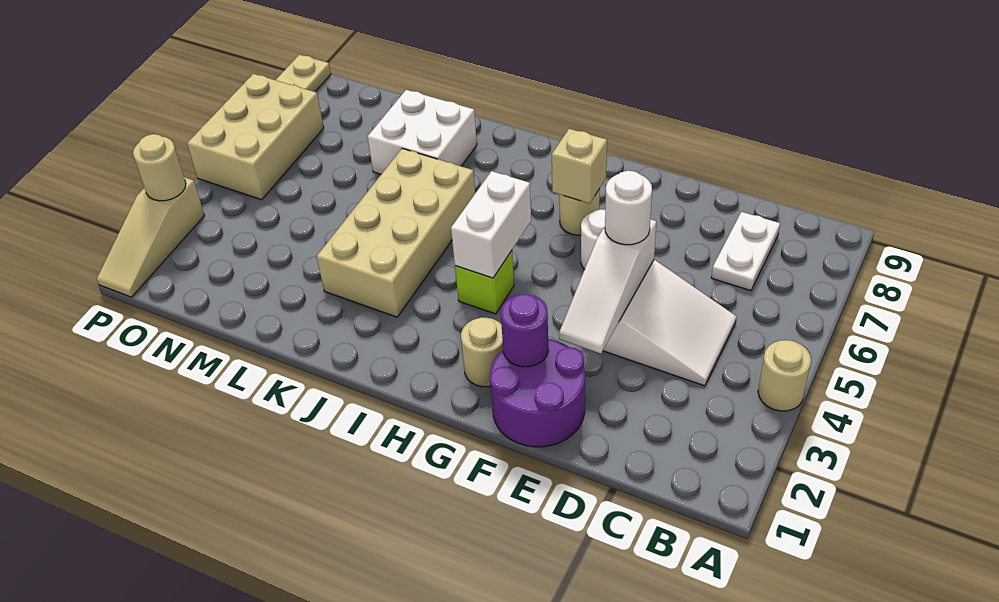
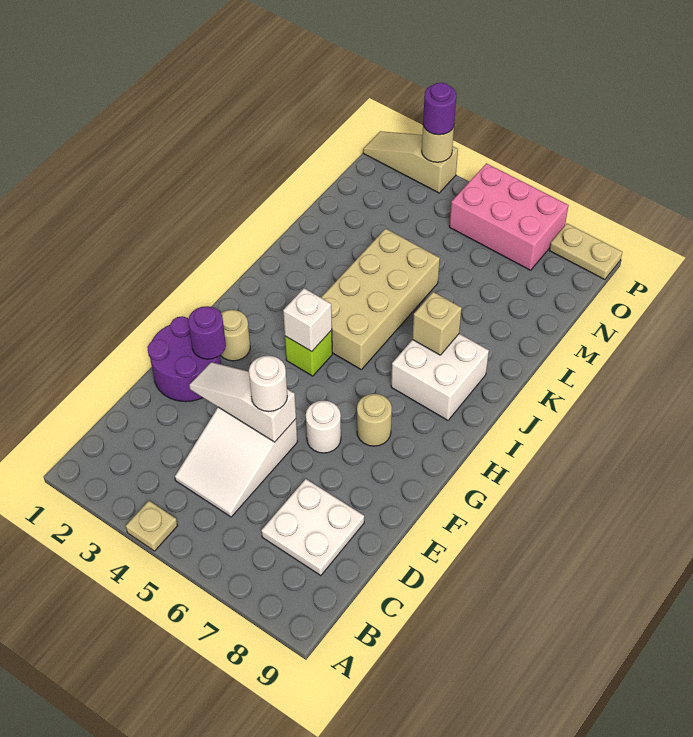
tan 1x1 round brick [758,340,811,411] -> tan 1x1 plate [126,501,178,551]
white 1x2 plate [711,212,780,291] -> white 2x2 plate [261,479,364,576]
tan 1x1 brick [552,129,607,204] -> tan 1x1 brick moved to [412,292,462,355]
white 1x2 brick [451,171,531,278] -> white 1x1 brick [283,288,332,351]
tan 2x4 brick [317,148,475,317] -> tan 2x4 brick turned to [321,229,440,369]
white 2x2 brick [368,90,477,174] -> white 2x2 brick moved to [391,334,489,420]
tan 2x3 brick [187,74,324,200] -> pink 2x3 brick [449,163,569,270]
none -> purple 1x1 round brick [423,83,456,135]

